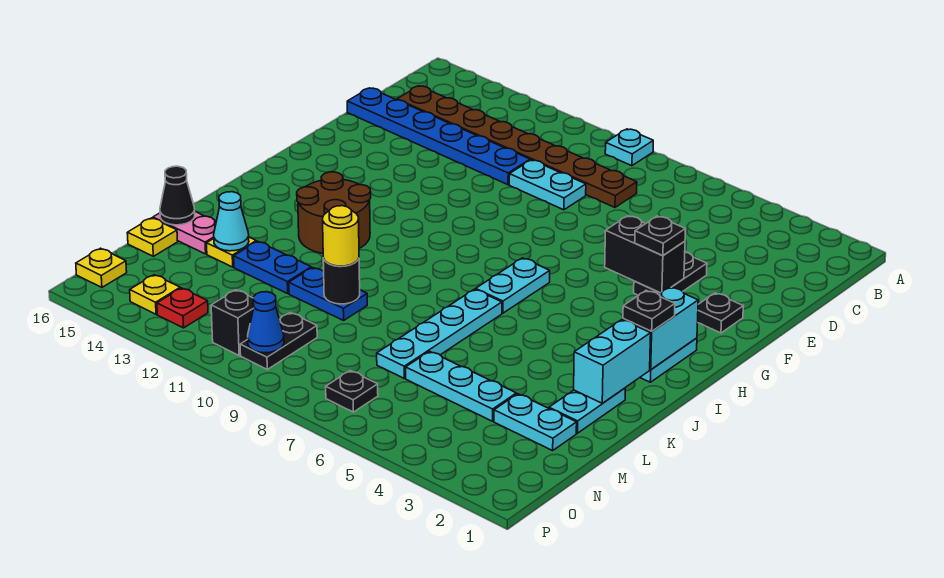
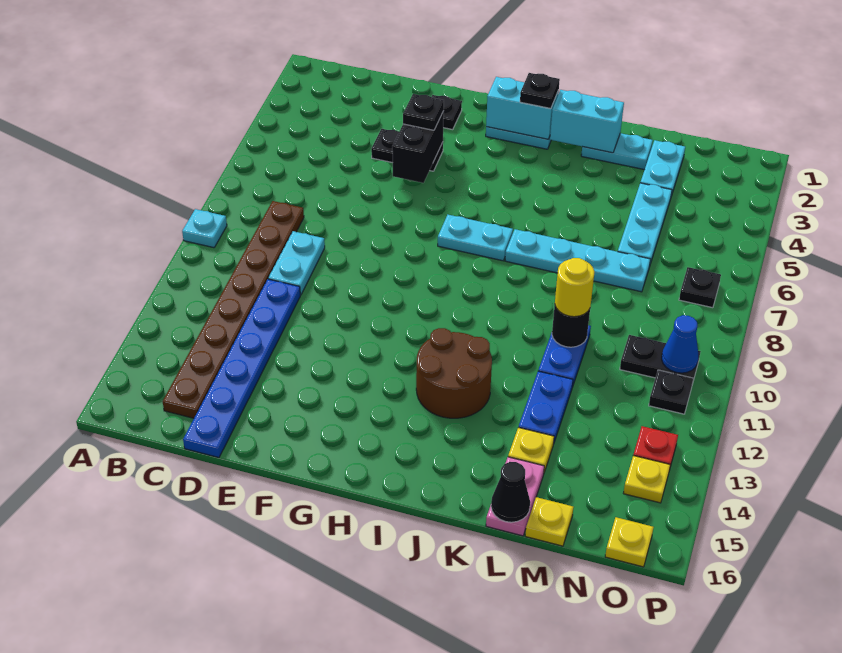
cyan 1x1 cone [214,192,249,251] -> none
black 1x1 brick [211,290,254,355] -> black 1x1 plate [649,370,693,414]

